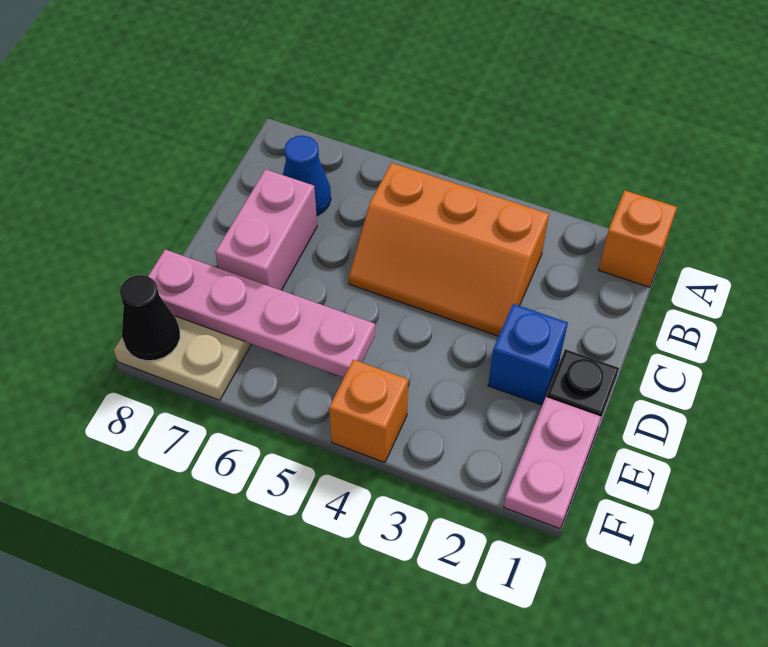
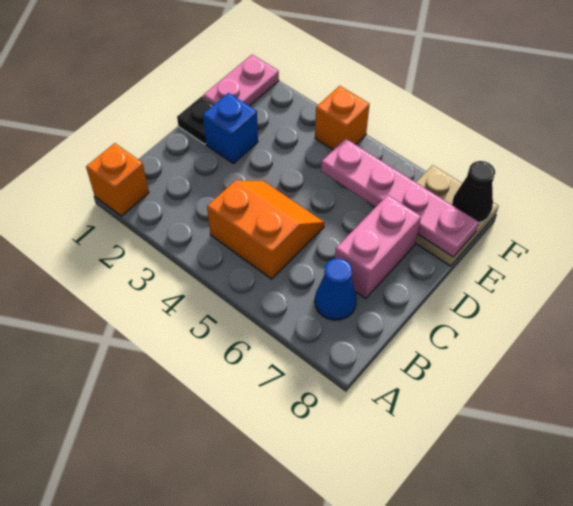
orange 2x3 slope [349,163,549,336] -> orange 2x2 slope [207,180,324,279]

